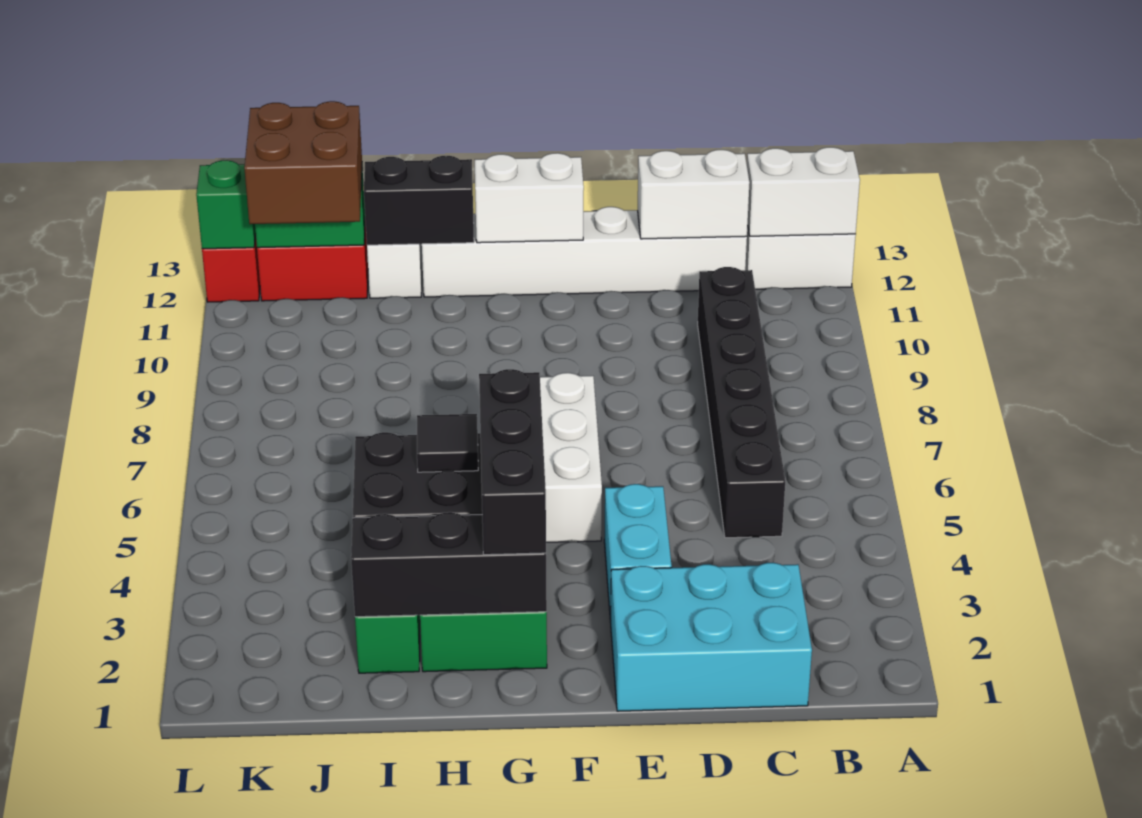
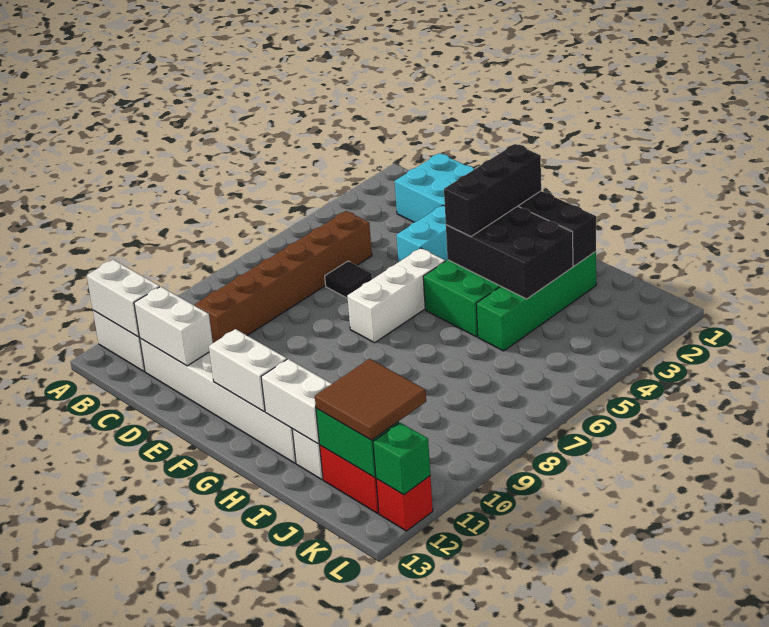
black 1x6 brick [698,267,785,538] -> brown 1x6 brick [195,211,372,343]
black 1x1 tile [417,414,478,472] -> black 1x1 tile moved to [325,261,372,298]
black 1x2 brick [364,156,474,245] -> white 1x2 brick [261,359,331,444]
brown 2x2 brick [244,101,362,224] -> brown 2x2 tile [315,359,426,440]

